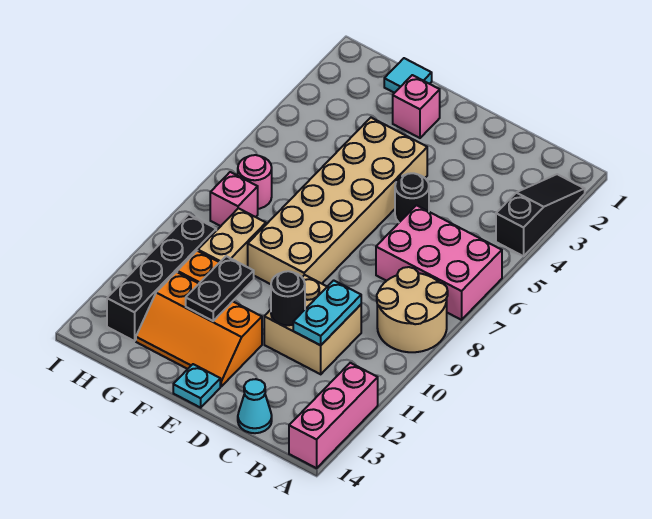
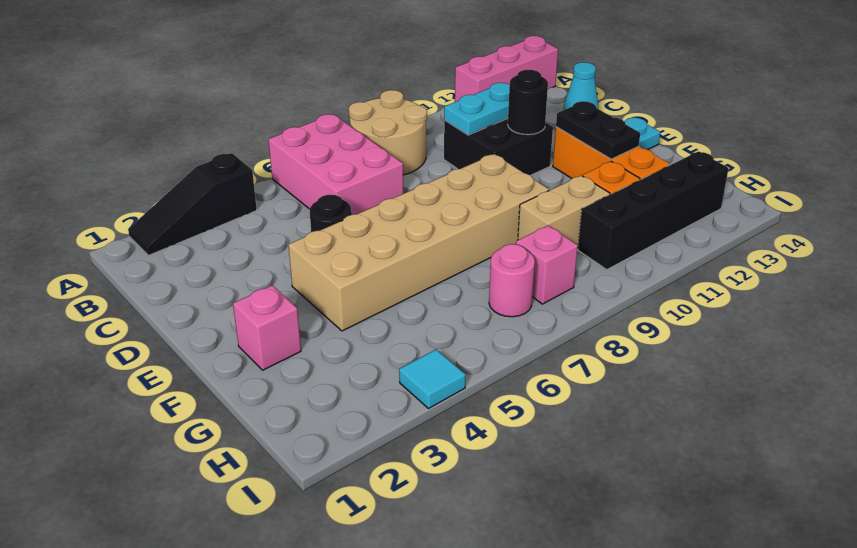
tan 2x2 brick [264,275,361,374] -> black 2x2 brick [444,119,553,175]
black 1x2 plate [186,256,254,321] -> black 1x2 plate turned to [556,101,640,159]
cyan 1x1 tile [384,58,432,93] -> cyan 1x1 tile moved to [399,350,466,409]

